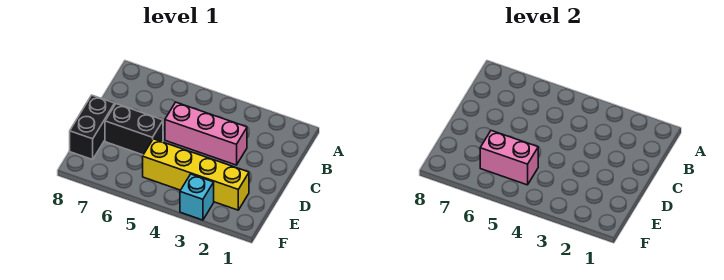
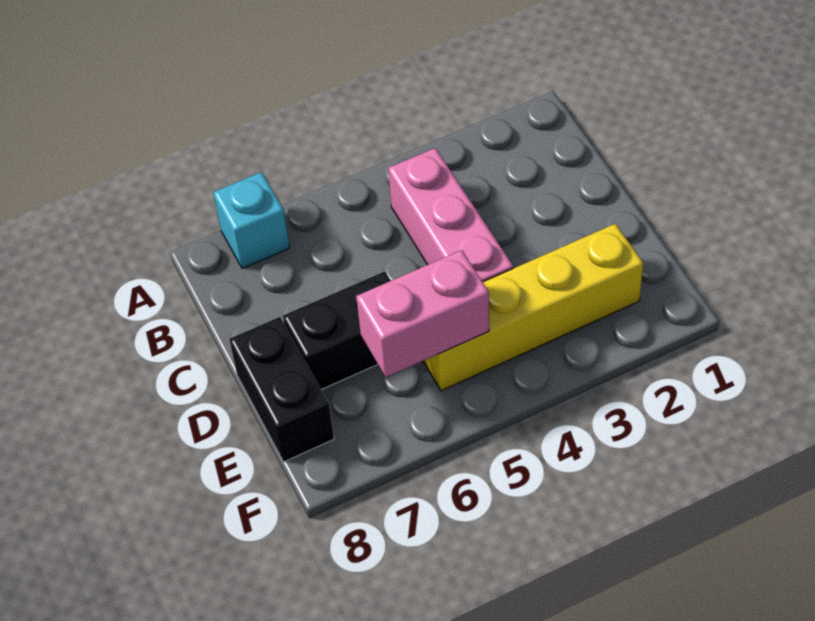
pink 1x3 brick [165,102,247,165] -> pink 1x3 brick turned to [388,148,513,282]
cyan 1x1 brick [180,174,214,220] -> cyan 1x1 brick moved to [213,172,290,269]

